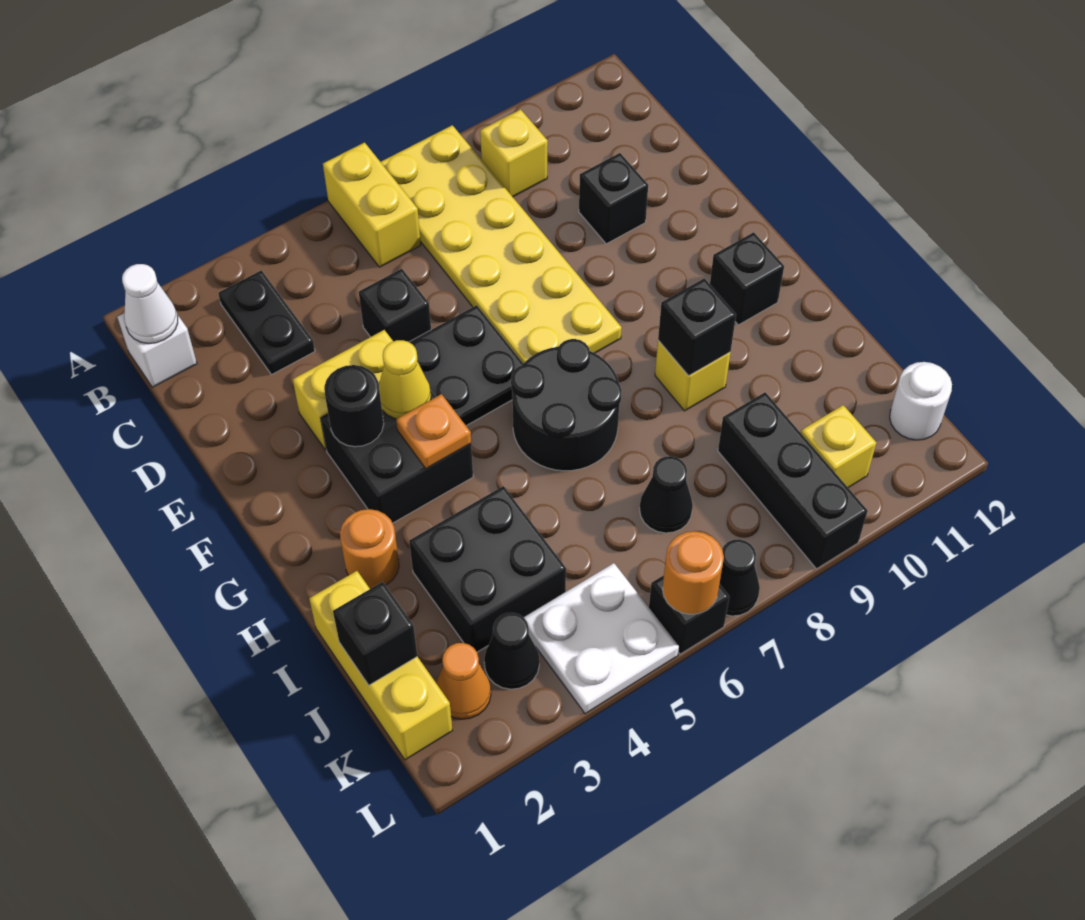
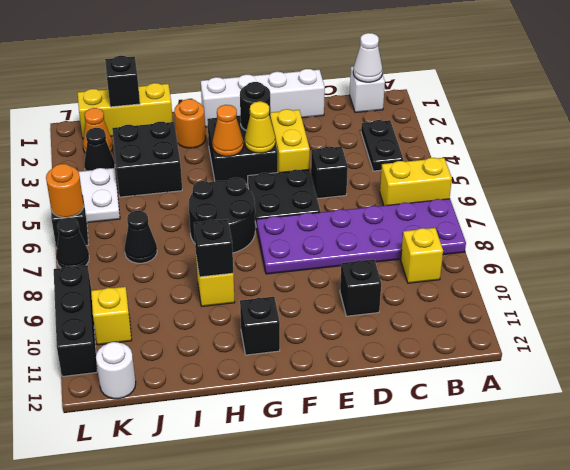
yellow 2x6 plate [381,125,622,363] -> purple 2x6 plate [257,199,466,274]
black 1x2 plate [218,270,315,375] -> black 1x2 plate turned to [361,120,403,171]
none -> white 1x4 brick [201,69,325,127]
orange 1x1 plate [396,394,471,468] -> orange 1x1 cone [212,105,243,156]
black 1x3 brick [718,392,868,569] -> black 1x3 brick turned to [54,265,97,377]

